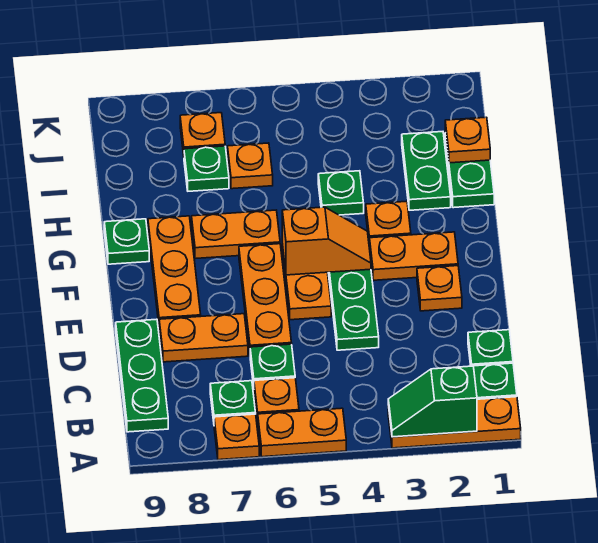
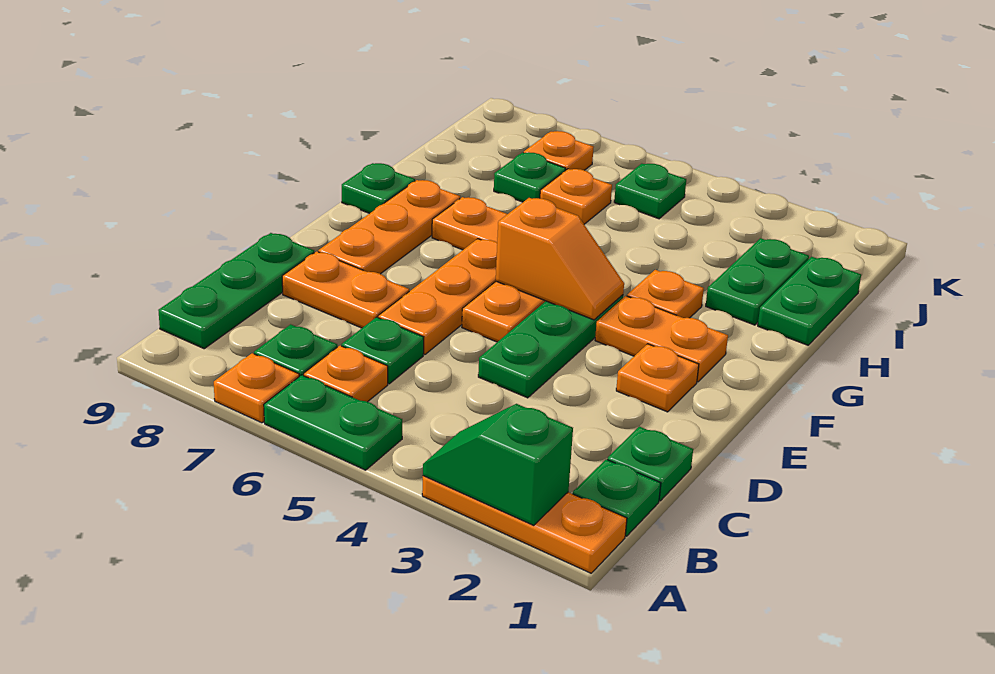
orange 1x2 plate [258,408,346,457] -> green 1x2 plate [264,375,402,470]
green 1x1 plate [318,171,364,215] -> green 1x1 plate moved to [614,164,686,219]
orange 1x1 plate [445,117,490,163] -> none

